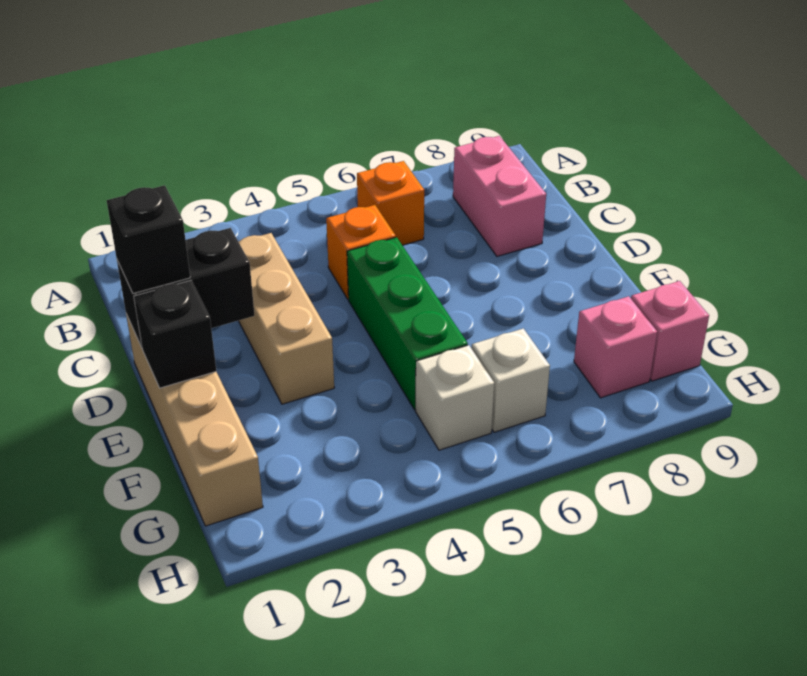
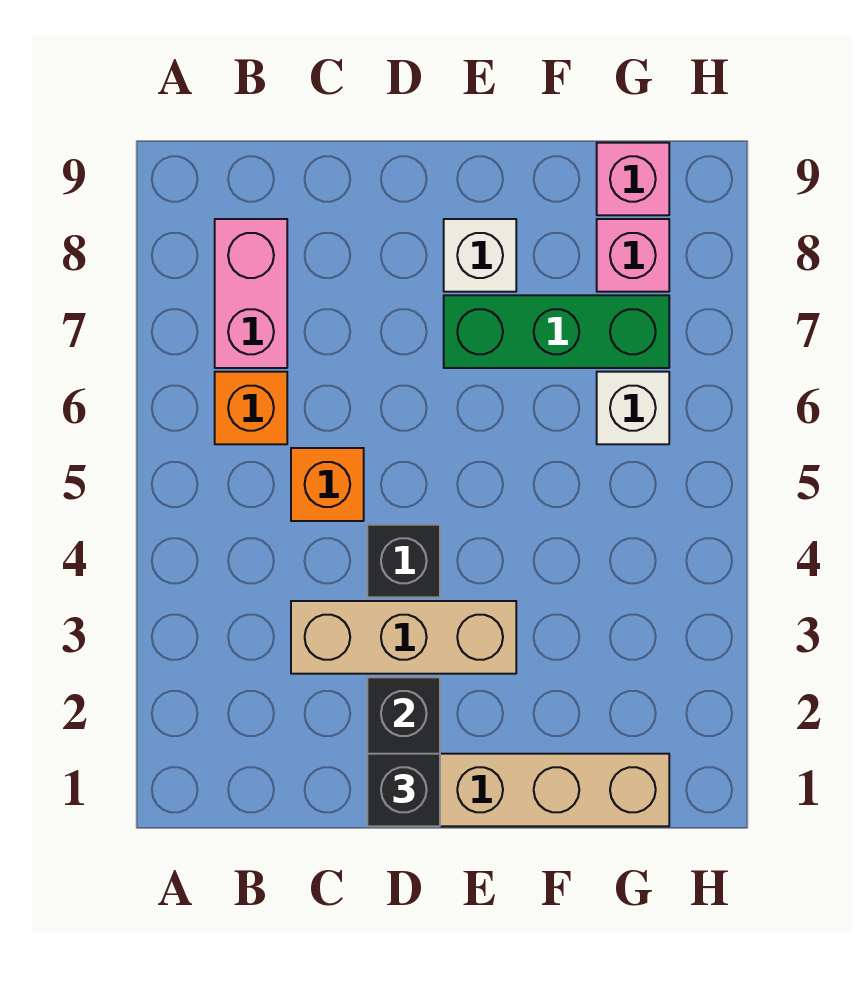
pink 1x2 brick [453,136,546,256] -> pink 1x2 brick turned to [215,219,287,368]
green 1x3 brick [347,237,468,410] -> green 1x3 brick moved to [444,295,669,368]
black 1x1 brick [134,281,216,388] -> black 1x1 brick moved to [367,525,440,597]
white 1x1 brick [415,345,494,450] -> white 1x1 brick moved to [444,219,516,292]

